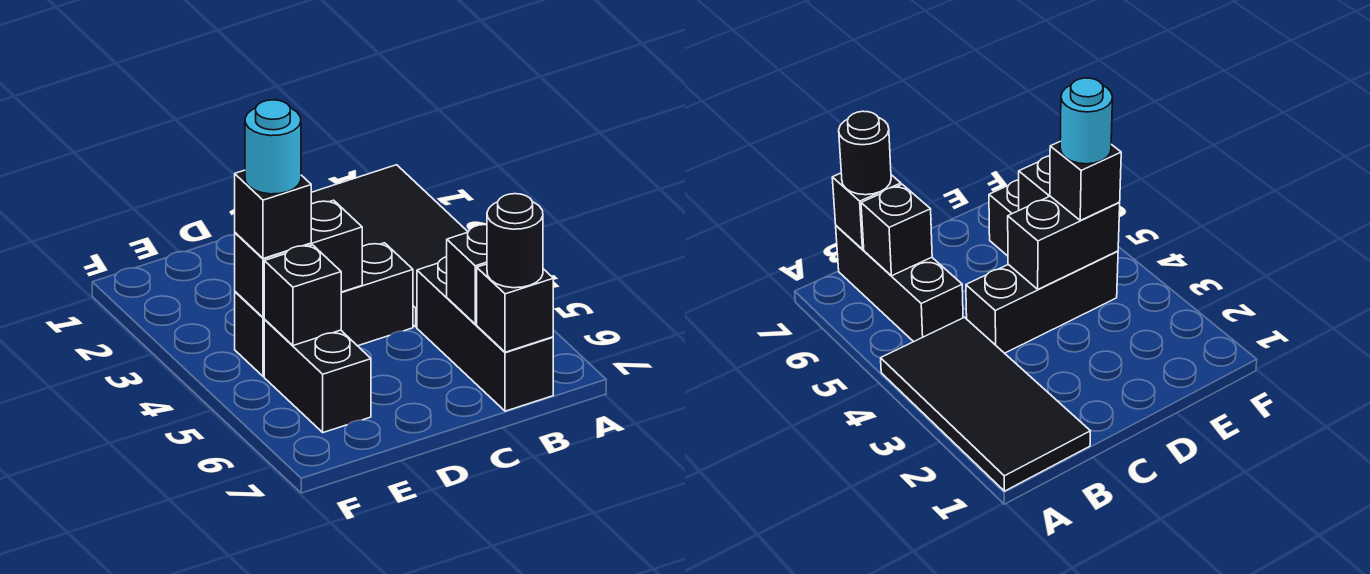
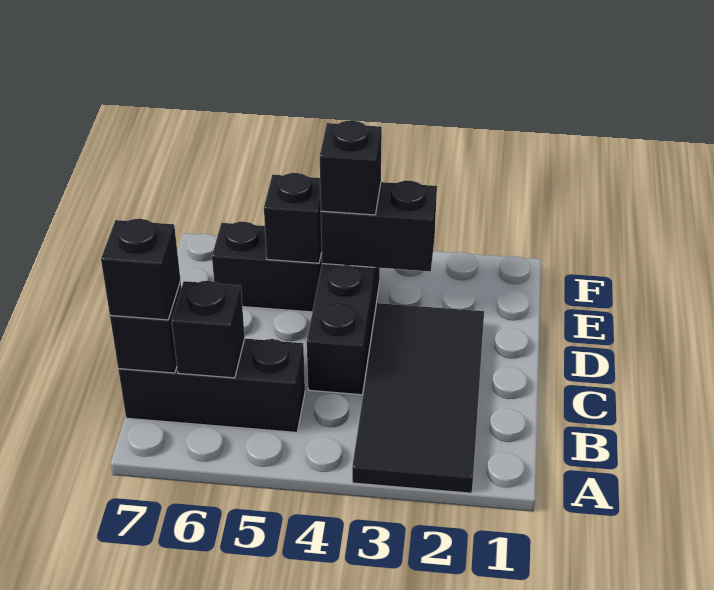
black 2x4 tile [311,165,468,327] -> black 2x4 tile turned to [352,303,484,493]
black 1x1 round brick [487,194,543,288] -> black 1x1 brick [101,219,181,320]
black 1x2 brick [235,200,362,317] -> black 1x2 brick turned to [321,181,437,272]
cyan 1x1 round brick [245,100,301,194] -> none

